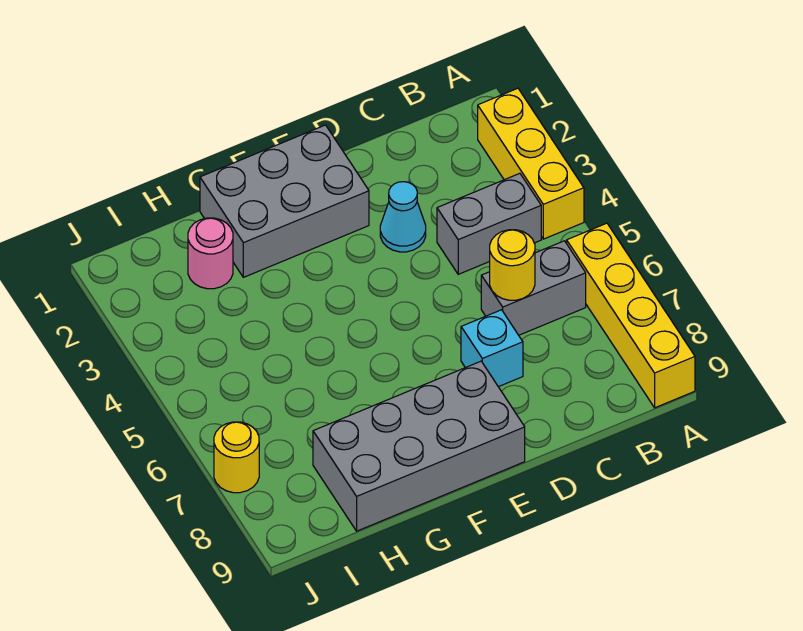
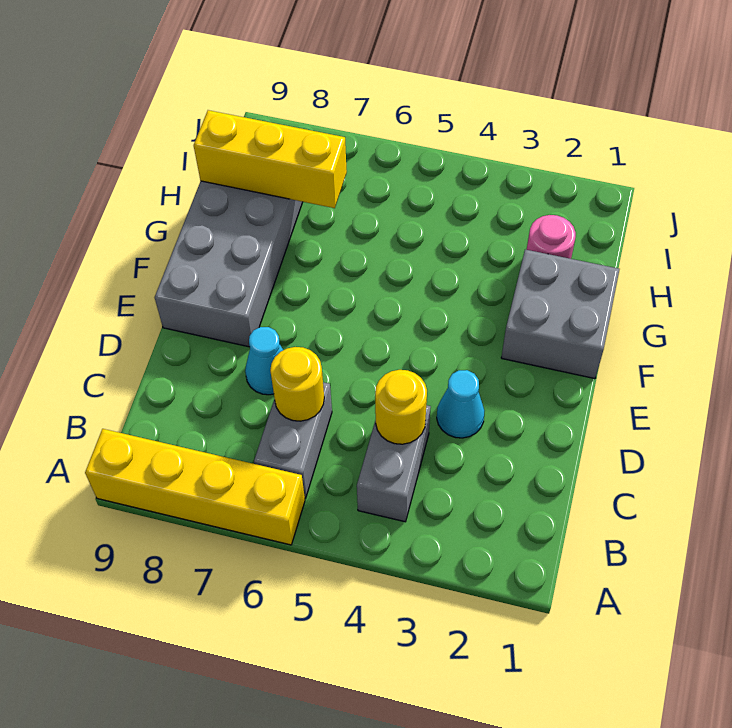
yellow 1x3 brick [478,88,584,239] -> yellow 1x3 brick moved to [194,110,347,208]
cyan 1x1 brick [461,310,523,387] -> cyan 1x1 cone [245,327,283,395]
grey 2x3 brick [200,125,369,277] -> grey 2x2 brick [501,250,620,379]
yellow 1x1 round brick [214,422,259,493] -> yellow 1x1 round brick moved to [375,370,427,444]

